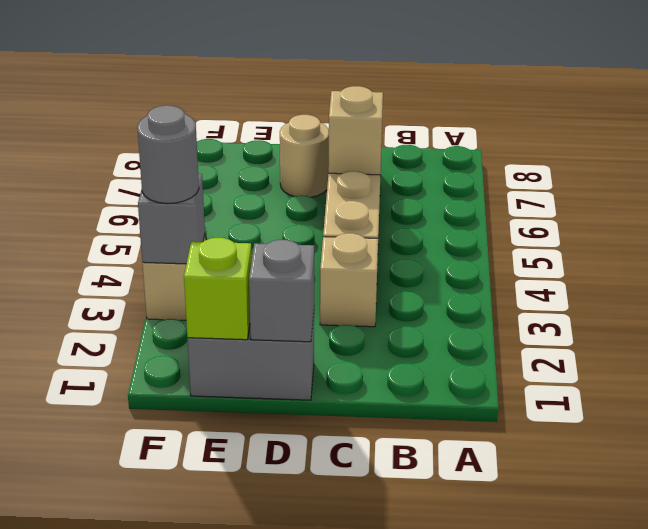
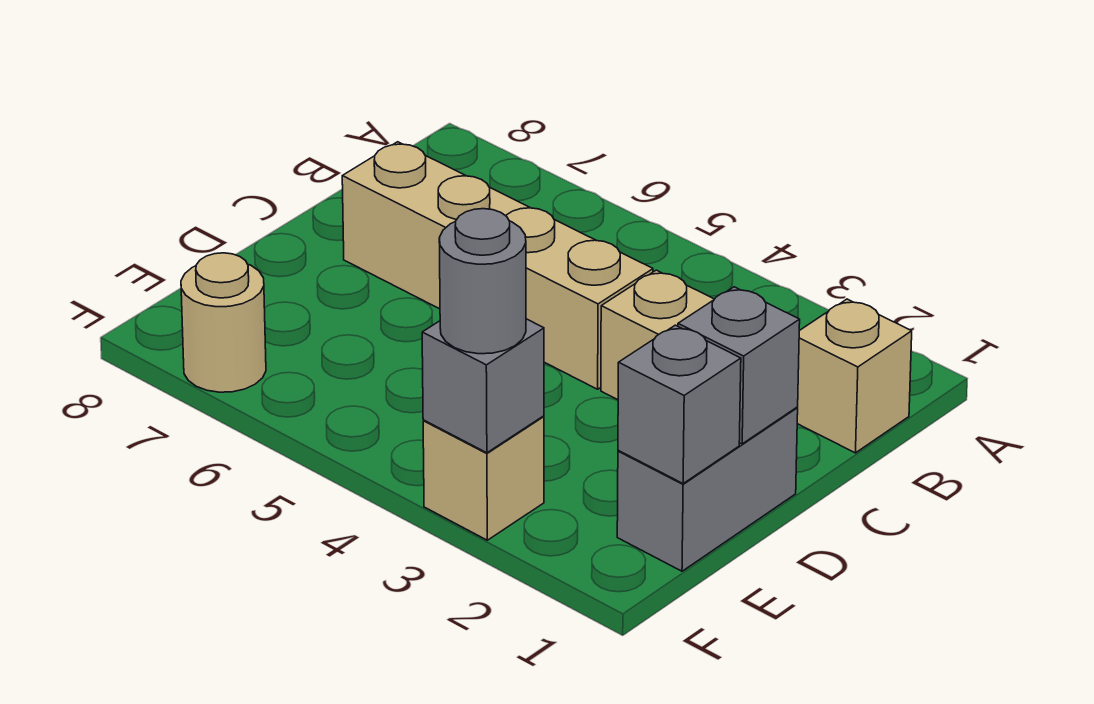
tan 1x1 brick [328,86,383,175] -> tan 1x1 brick moved to [797,299,912,453]
tan 1x1 round brick [280,115,329,197] -> tan 1x1 round brick moved to [181,253,266,392]
lime 1x1 brick [184,238,252,340] -> grey 1x1 brick [618,325,741,483]

